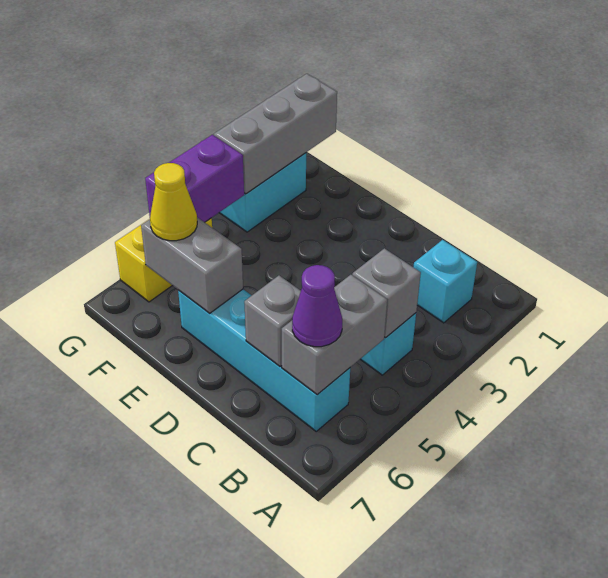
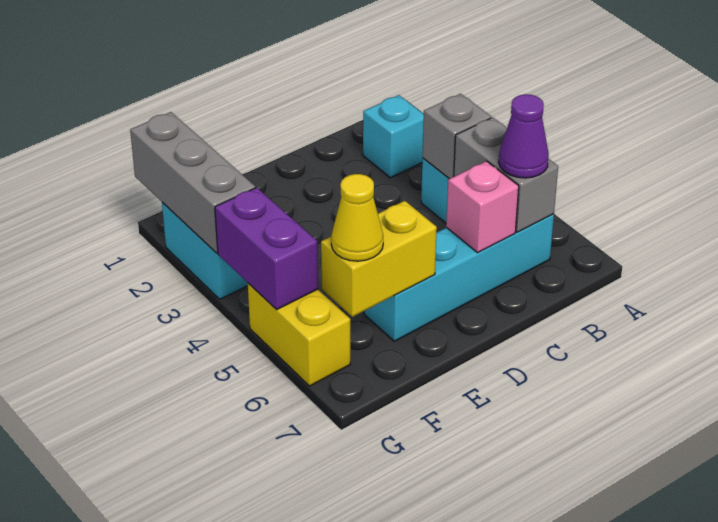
grey 1x1 brick [244,276,301,366] -> pink 1x1 brick [446,161,519,253]
grey 1x2 brick [141,217,243,313] -> yellow 1x2 brick [321,201,437,317]

